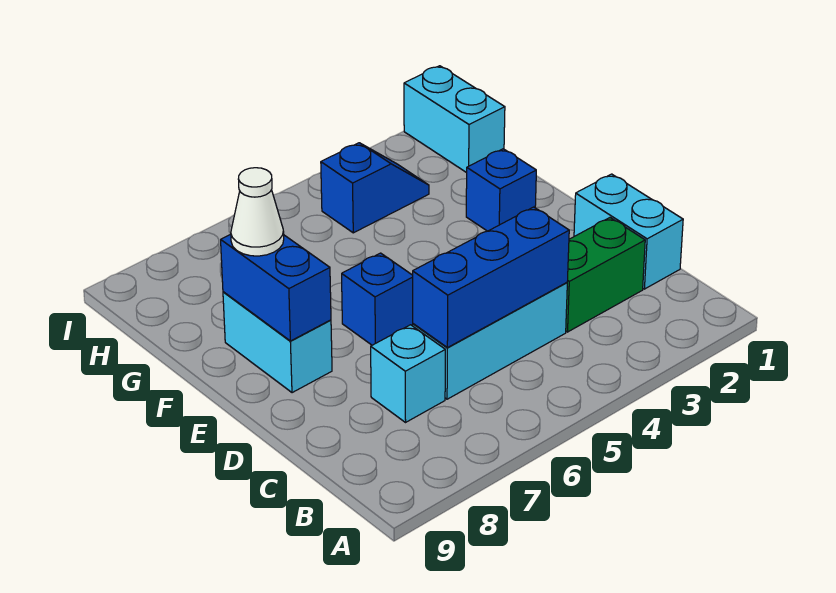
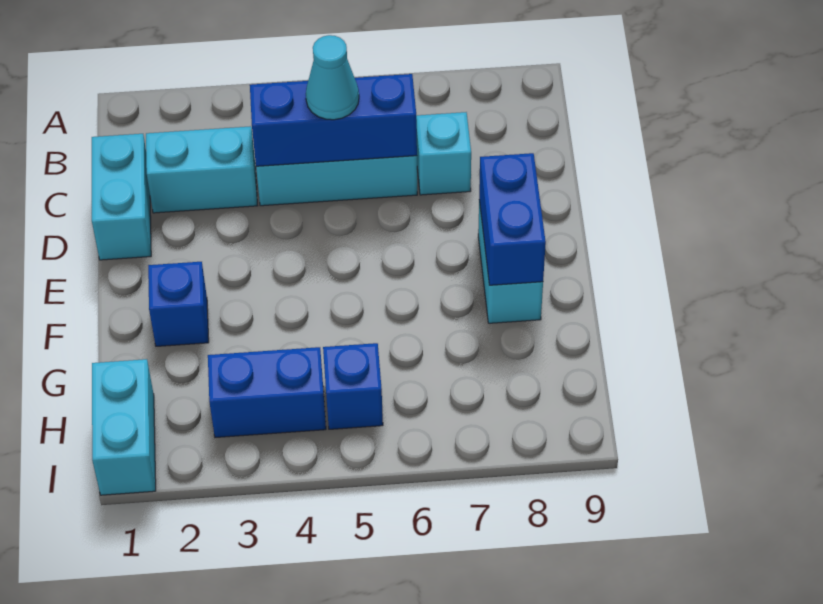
green 1x2 brick [566,218,645,332] -> cyan 1x2 brick [146,126,257,213]
none -> cyan 1x1 cone [306,35,359,120]
blue 1x1 brick [342,253,413,345] -> blue 1x1 brick moved to [323,343,383,429]
white 1x1 cone [231,168,284,256] -> none
blue 1x2 slope [321,143,429,233] -> blue 1x2 brick [208,347,326,438]

